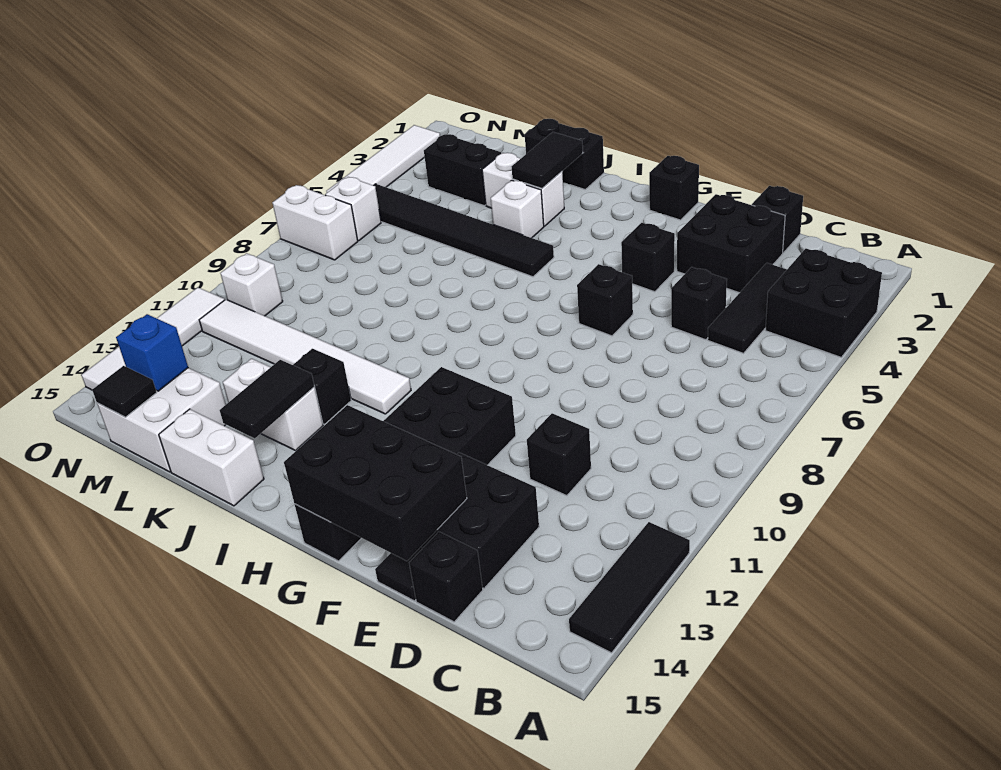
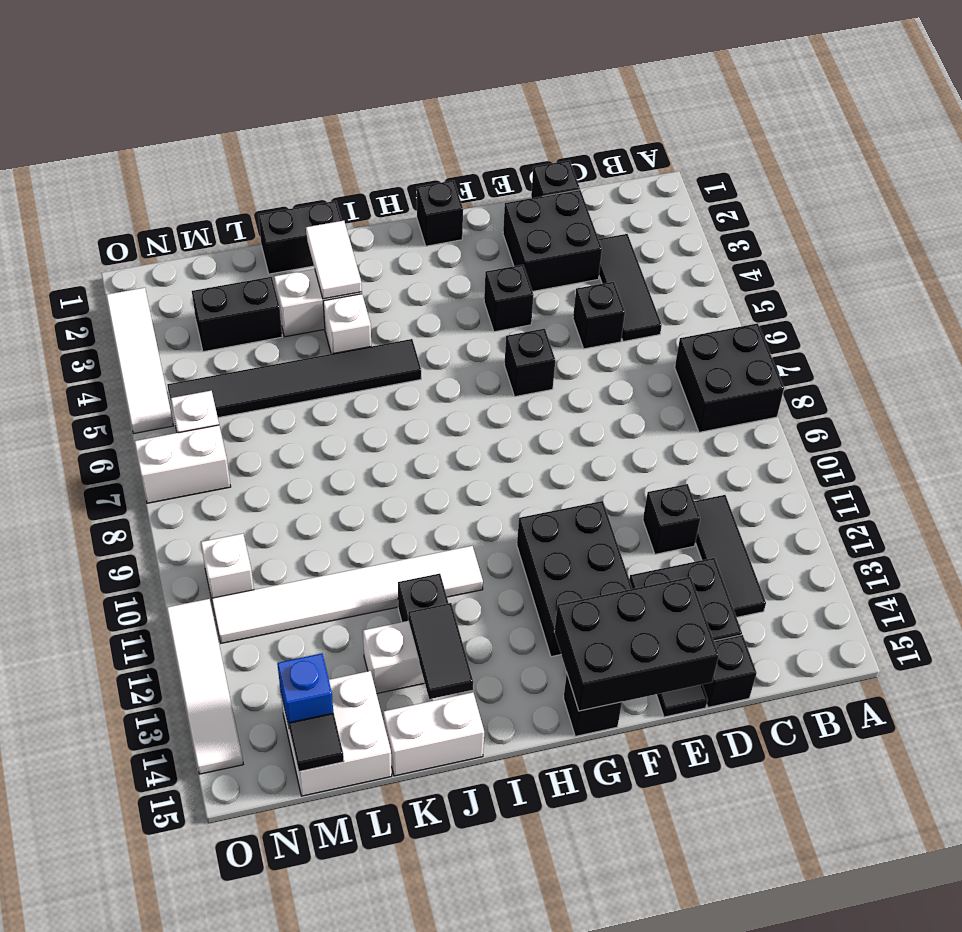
black 2x2 brick [765,248,882,357] -> black 2x2 brick moved to [675,323,784,432]
black 1x3 tile [569,522,690,653] -> black 1x3 tile moved to [694,495,766,617]
black 1x2 tile [512,132,583,188] -> white 1x2 tile [306,221,362,299]

